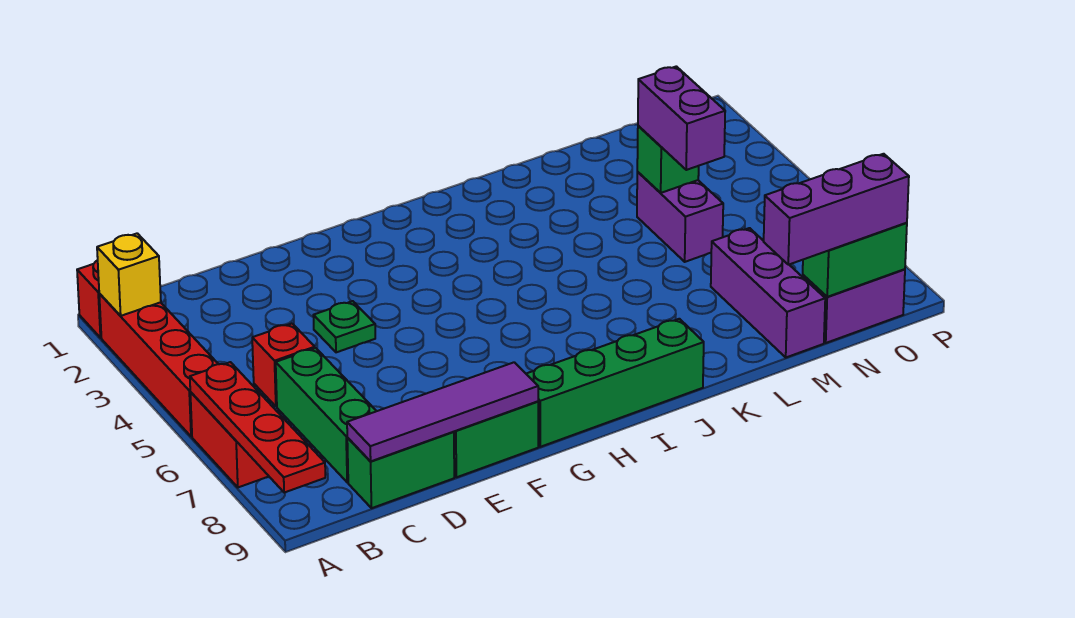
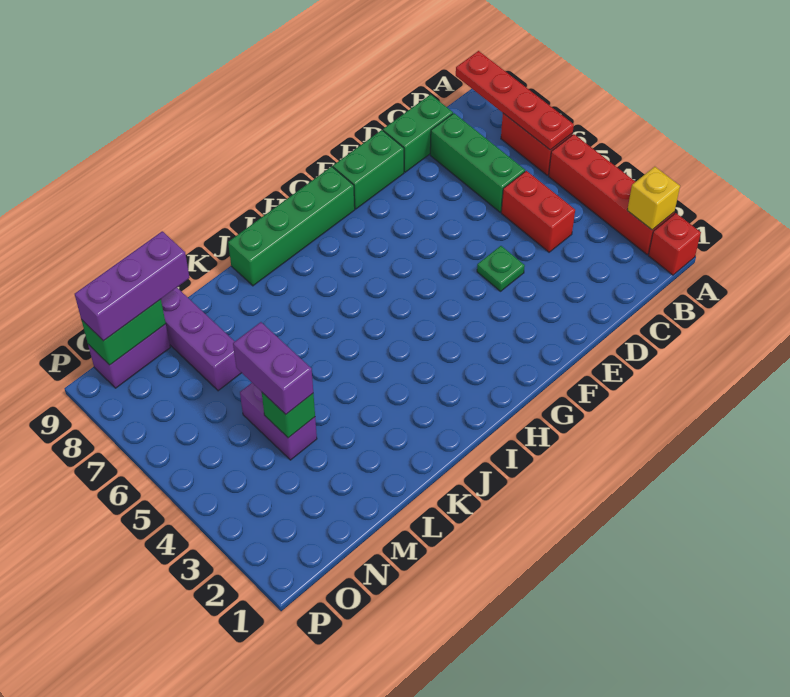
red 1x1 brick [252,324,315,407] -> red 1x2 brick [501,171,575,252]
purple 1x4 tile [347,362,538,461] -> none

